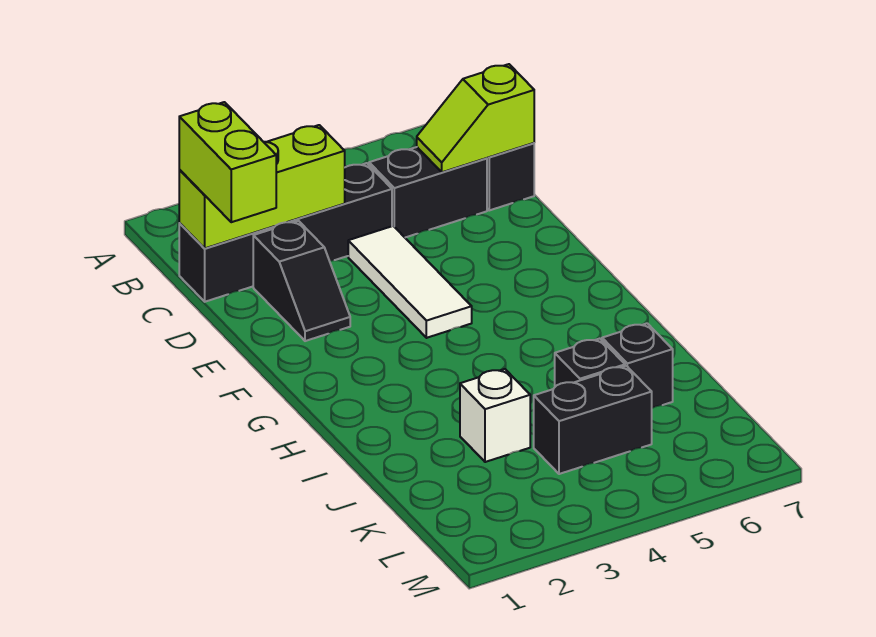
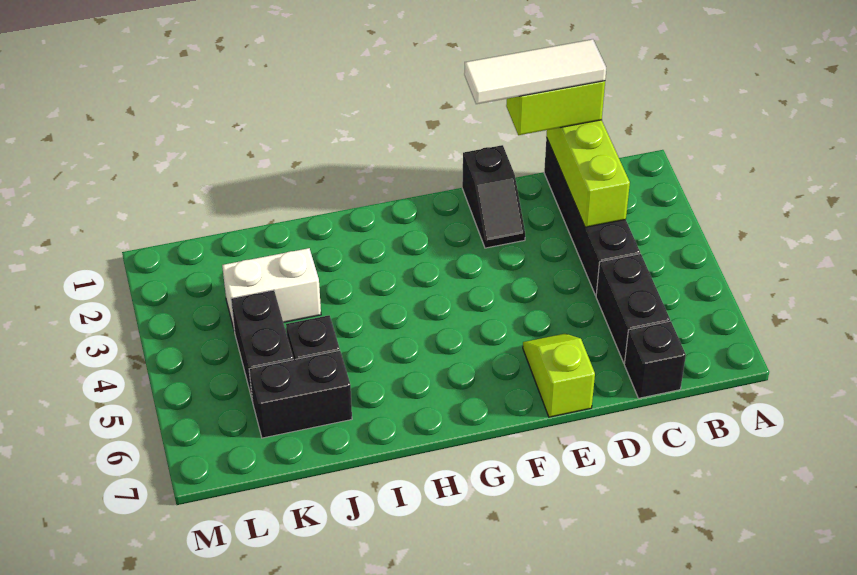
lime 1x2 slope [417,64,534,172] -> lime 1x2 slope moved to [523,334,595,417]
black 1x2 slope [253,221,350,341] -> black 1x2 slope turned to [462,145,525,248]
white 1x3 tile [348,226,472,338] -> white 1x3 tile moved to [464,39,606,104]
white 1x1 brick [460,369,530,462] -> white 1x2 brick [222,248,321,332]
black 1x1 brick [602,323,673,408] -> black 1x2 brick [249,350,352,438]

